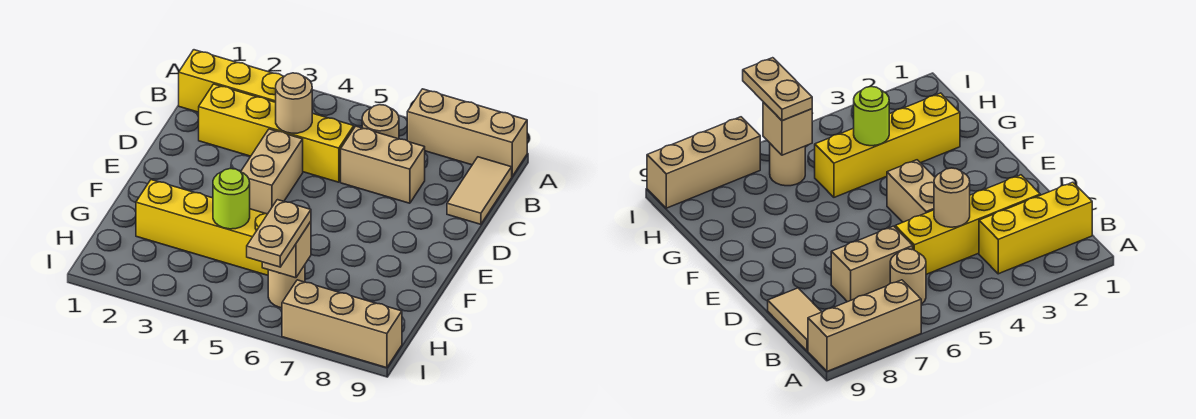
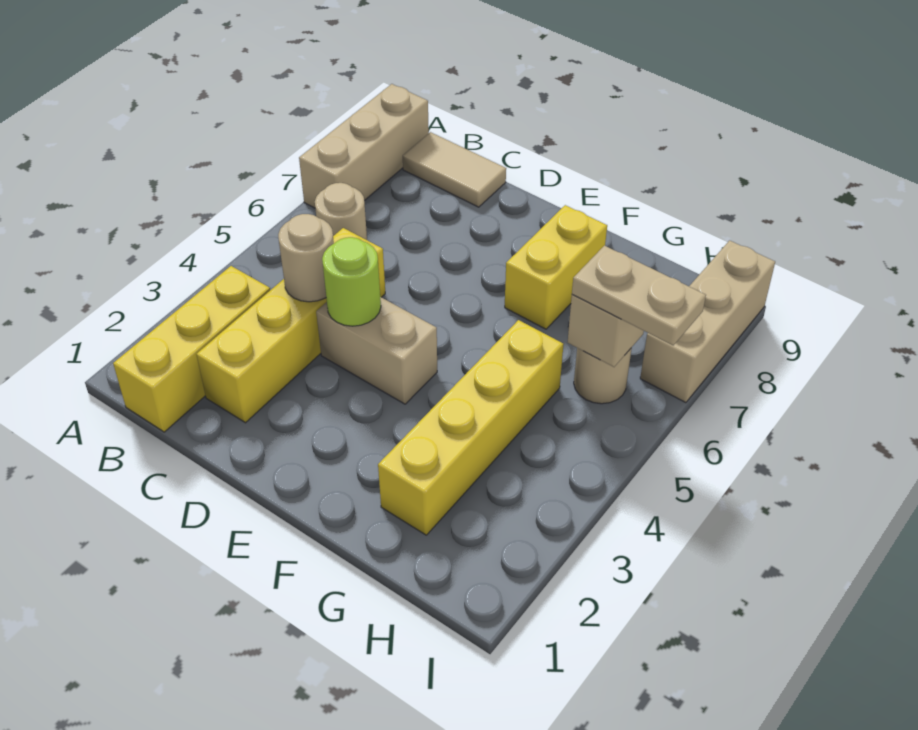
tan 1x2 brick [341,126,425,203] -> none
none -> yellow 1x2 brick [505,205,607,329]
lime 1x1 round brick [213,169,250,229] -> lime 1x1 round brick moved to [322,237,381,326]

